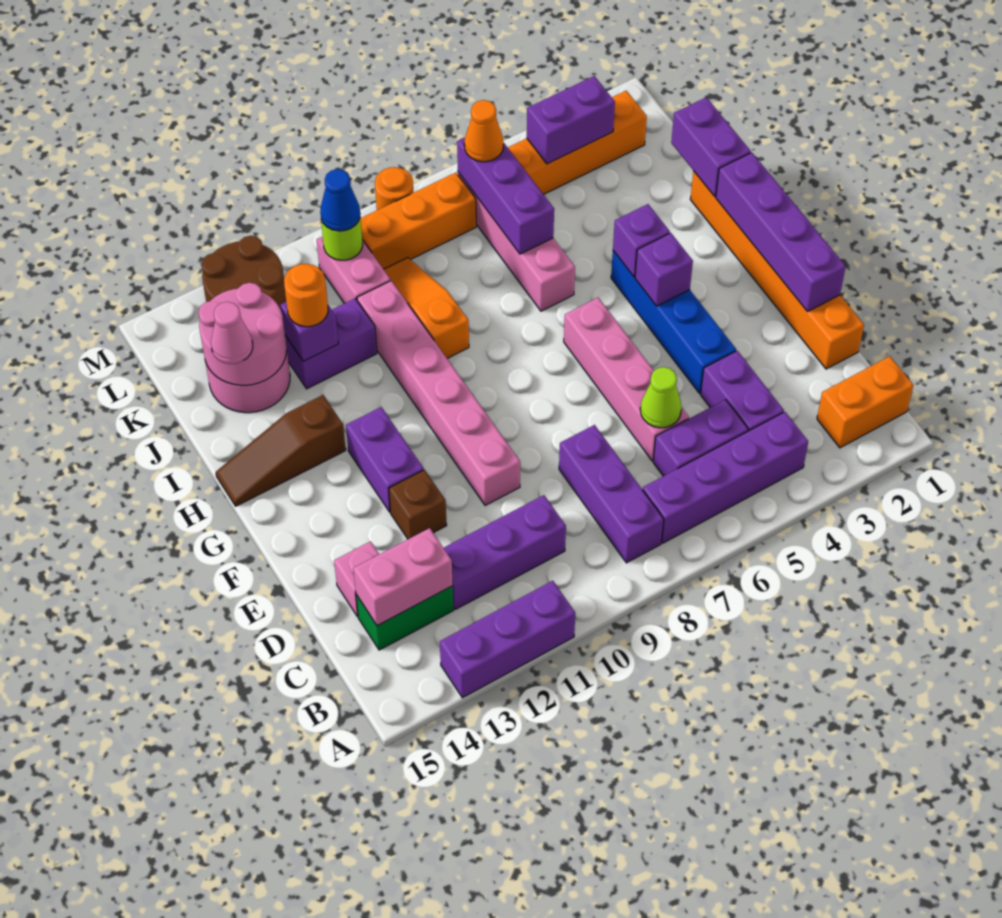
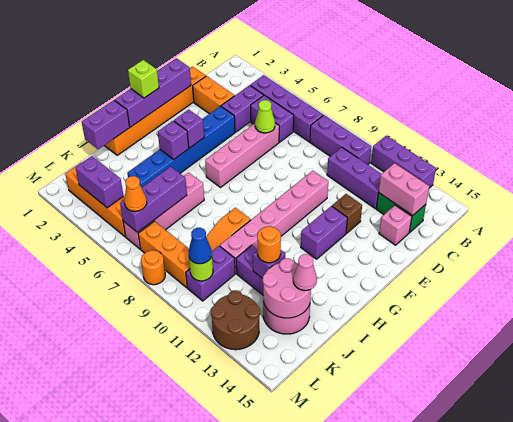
orange 1x2 brick [817,356,913,448] -> orange 1x2 brick moved to [193,76,234,114]
purple 1x3 brick [559,425,664,563] -> purple 1x3 brick turned to [310,115,371,164]
blue 1x4 brick [611,251,736,393] -> blue 1x6 brick [127,106,235,187]
none -> lime 1x1 brick [128,60,159,98]
brown 1x3 slope [216,395,346,506] -> none
pink 1x2 brick [317,237,391,303] -> purple 1x2 brick [186,246,235,301]

